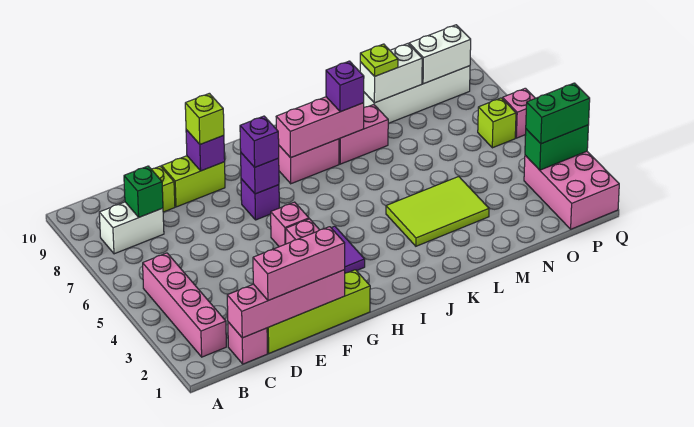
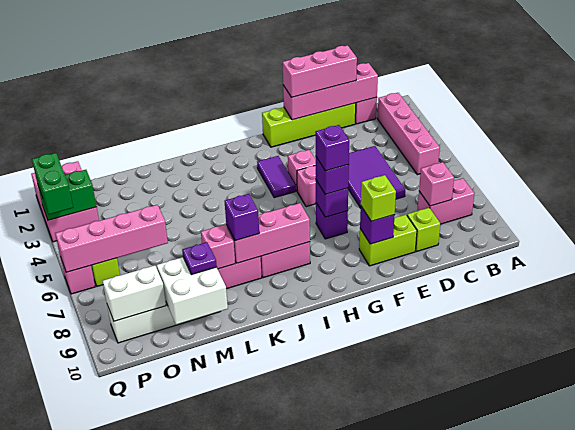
white 1x2 brick [99,202,164,254] -> pink 1x2 brick [418,178,474,224]
green 1x1 brick [124,166,163,217] -> pink 1x1 brick [419,162,454,206]
none -> purple 2x3 tile [348,146,405,208]
none -> purple 1x1 brick [315,125,349,171]
lime 2x3 tile [386,177,489,246] -> none
none -> pink 1x1 brick [201,225,235,269]
white 1x2 brick [360,44,422,103] -> white 2x2 brick [157,257,228,325]
lime 1x1 plate [360,44,398,76] -> purple 1x1 plate [182,242,217,275]
none -> pink 1x4 brick [55,205,168,272]
green 1x2 brick [526,83,590,144] -> green 1x2 brick turned to [32,153,73,214]

